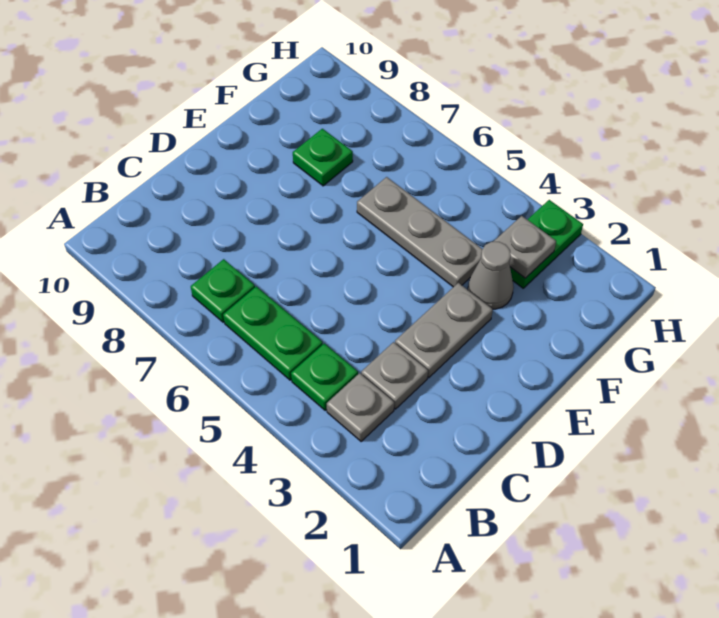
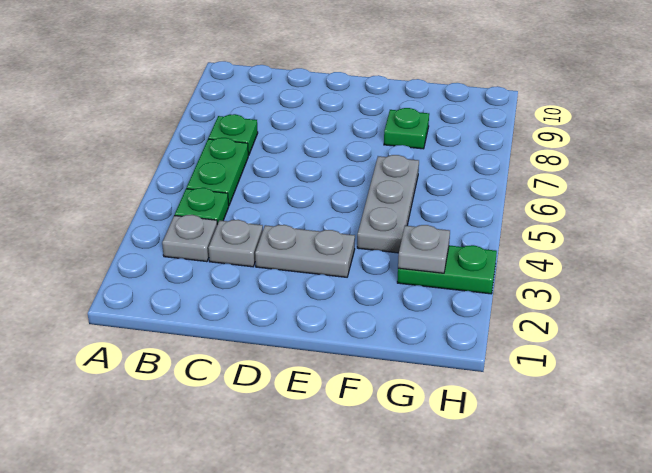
grey 1x1 cone [468,242,514,309] -> none

